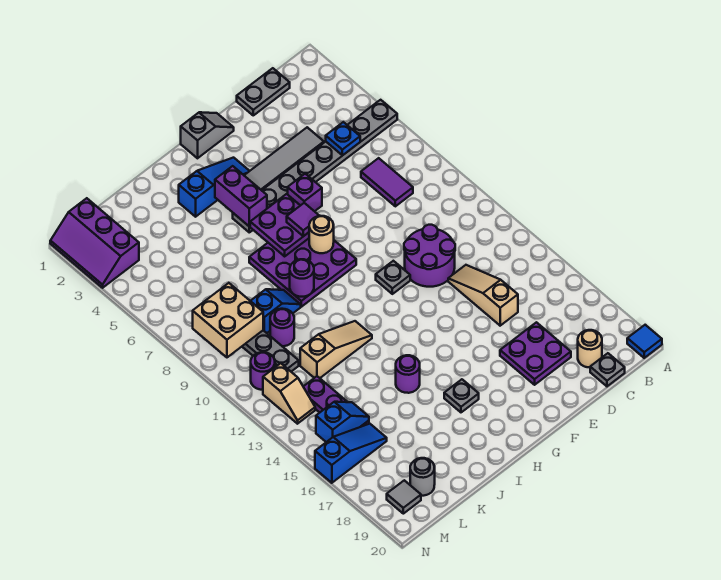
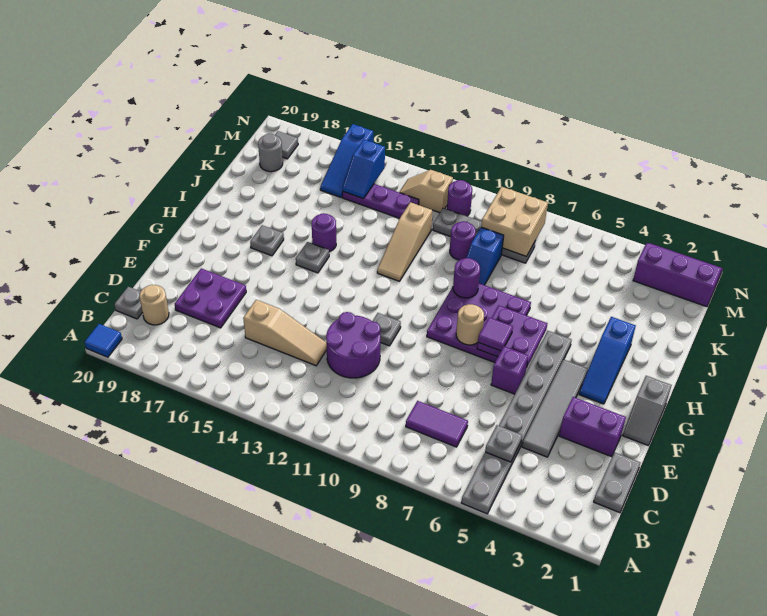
blue 1x1 plate [326,122,360,156] -> grey 1x1 plate [485,425,522,462]
purple 1x2 brick [215,166,267,227] -> purple 1x2 brick moved to [559,397,626,457]
none -> grey 1x1 plate [296,242,329,273]

